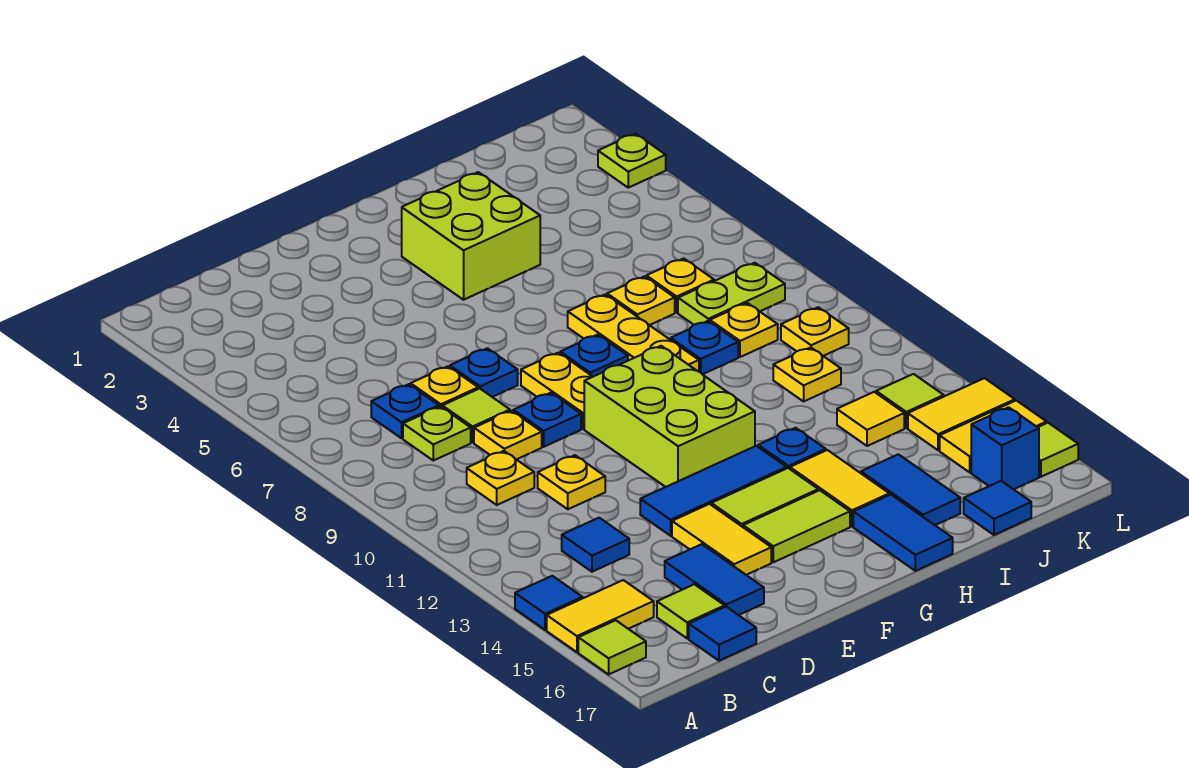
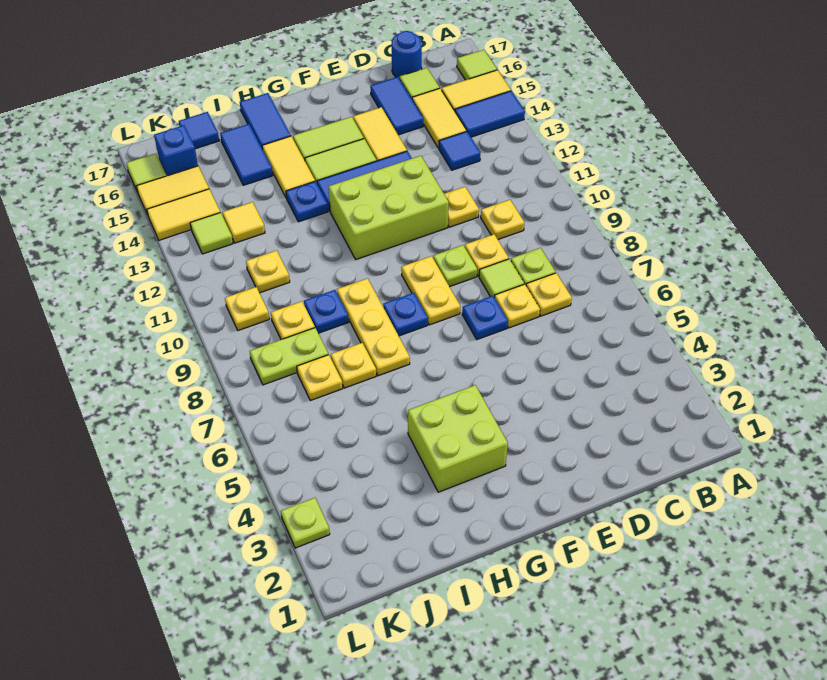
blue 1x1 tile [515,576,583,630] -> blue 1x2 tile [455,91,525,137]
blue 1x1 plate [371,384,439,438] -> yellow 1x1 plate [526,273,572,316]
none -> yellow 1x2 tile [412,88,467,148]
blue 1x1 tile [689,607,756,661] -> blue 1x1 round brick [392,31,422,79]
blue 1x1 plate [513,393,581,447] -> lime 1x1 plate [433,245,477,287]
lime 2x3 brick [584,346,755,487] -> lime 2x3 brick turned to [329,156,449,259]

